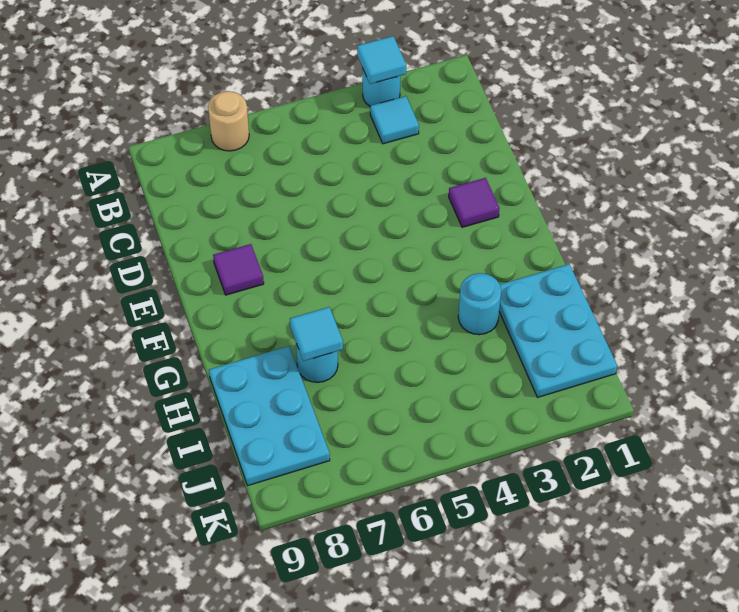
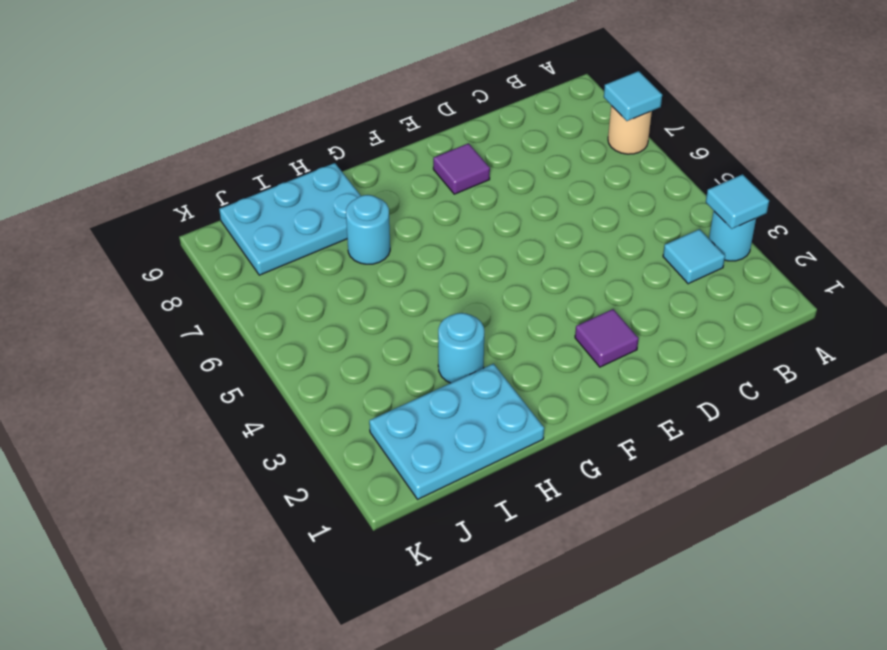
cyan 1x1 tile [290,307,343,361] -> cyan 1x1 tile moved to [604,71,662,121]

